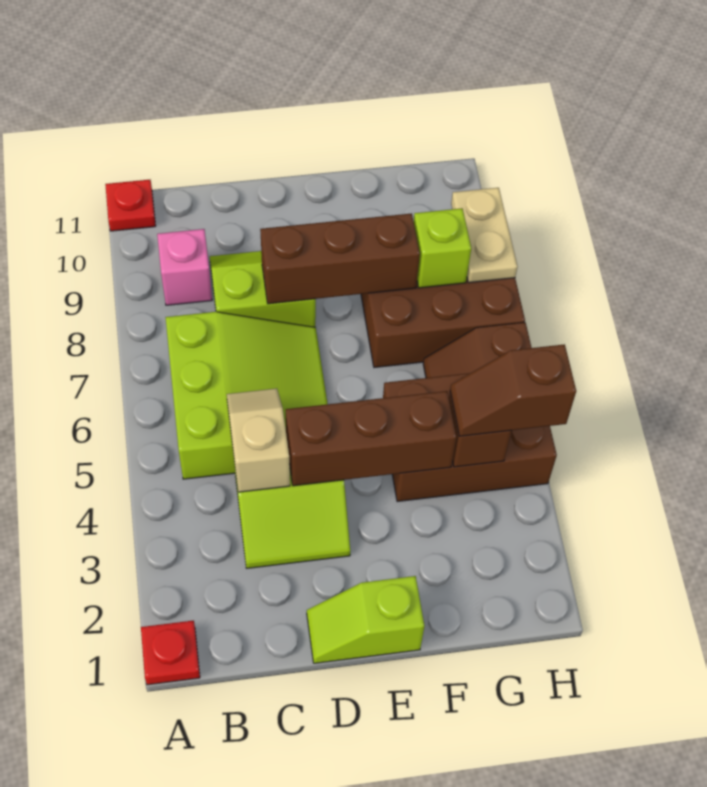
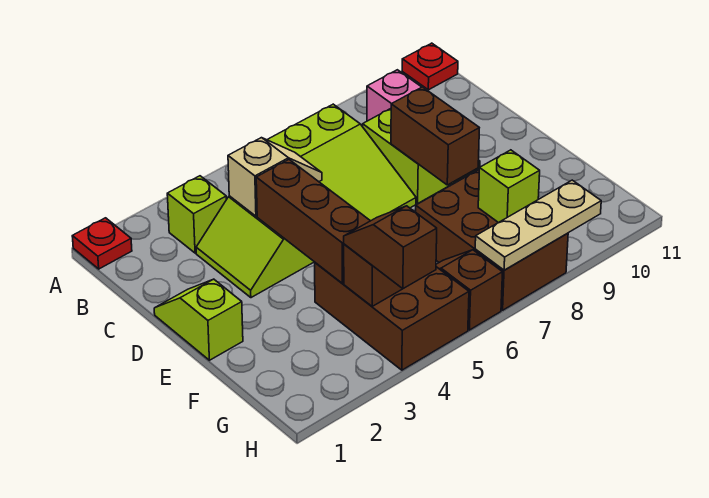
none -> lime 1x1 brick [167,176,226,253]
brown 1x3 brick [260,213,420,304] -> brown 1x2 brick [391,87,479,185]
tan 1x2 plate [451,188,518,283] -> tan 1x3 plate [475,180,601,270]

